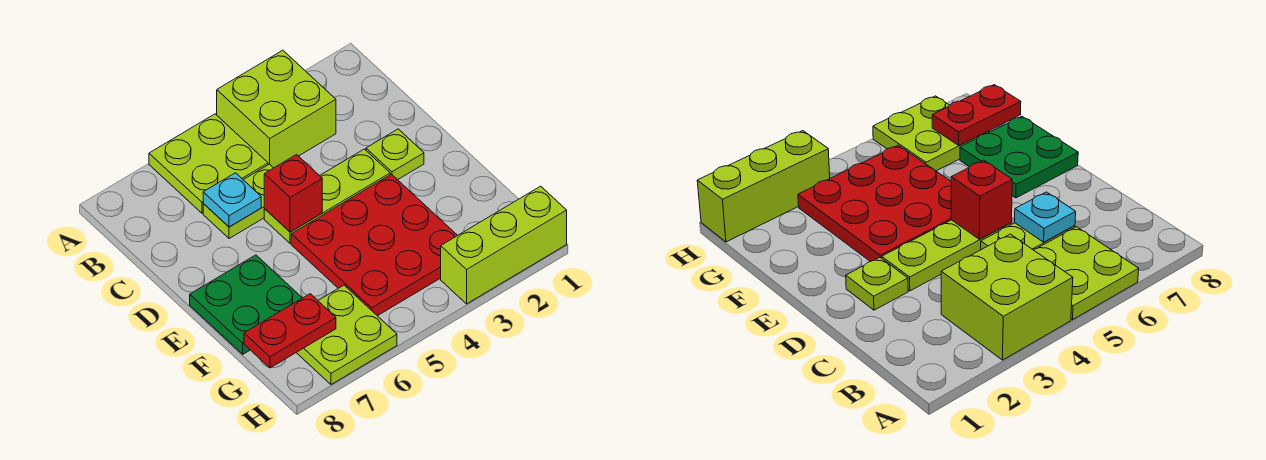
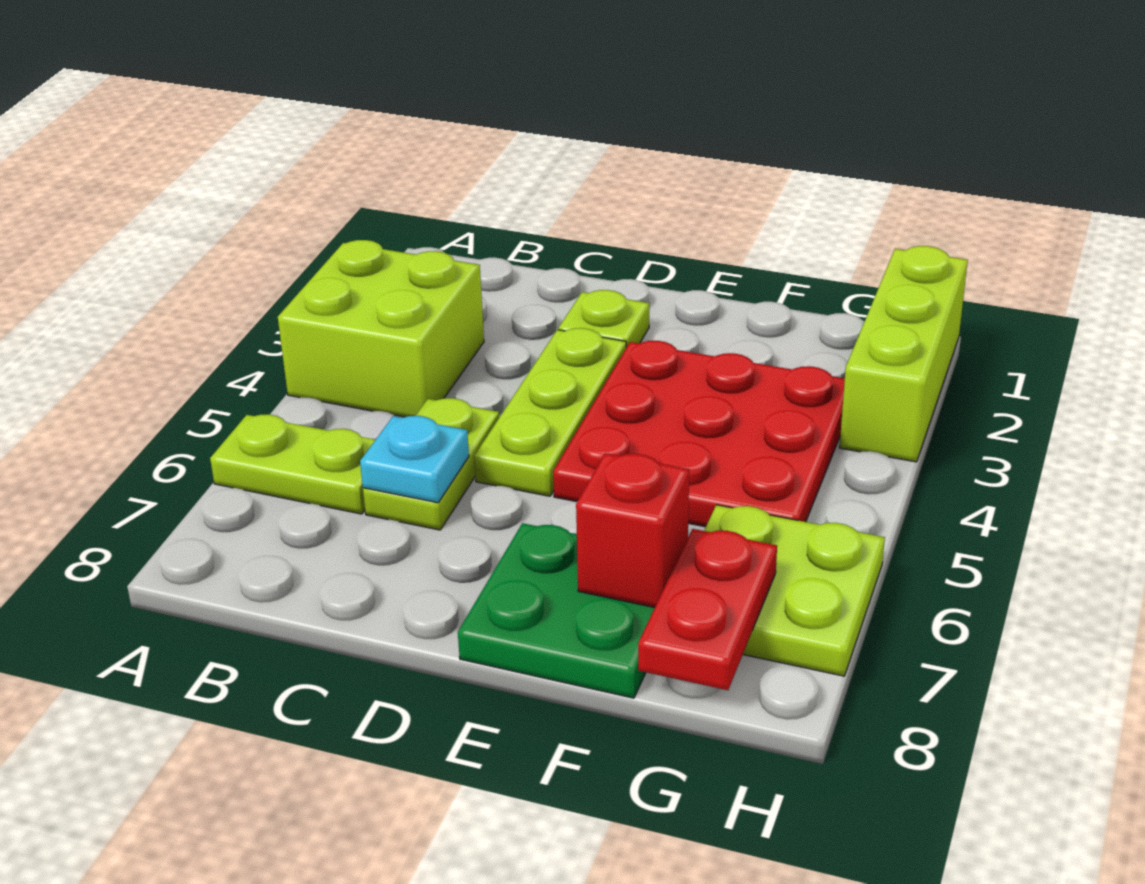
lime 2x2 plate [149,114,268,213] -> lime 1x2 plate [210,414,376,514]
red 1x1 brick [264,155,322,232] -> red 1x1 brick moved to [576,453,689,607]

